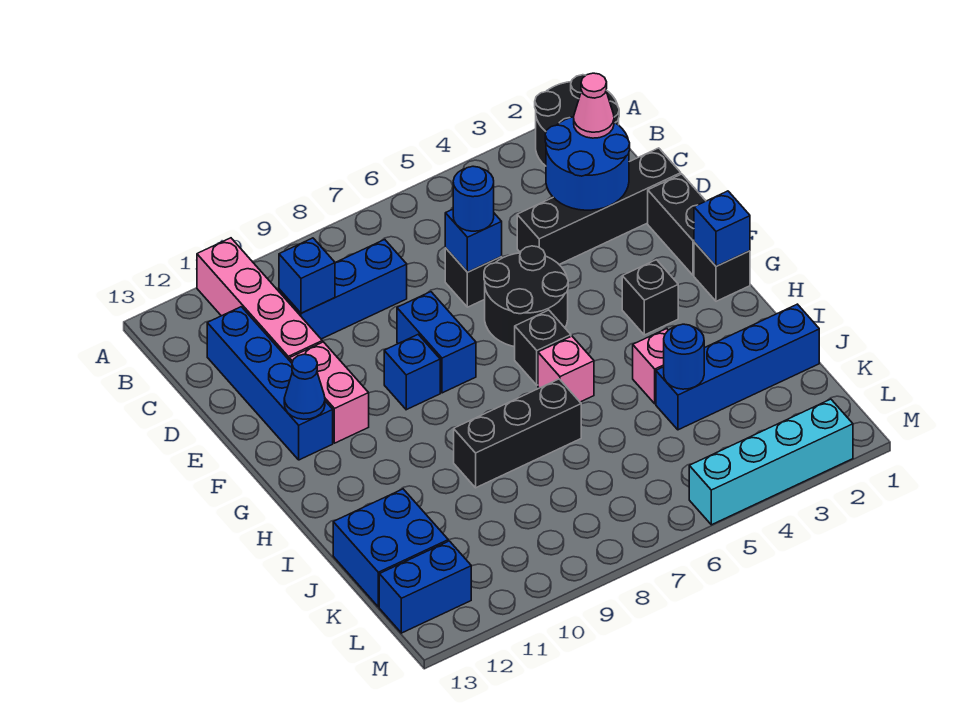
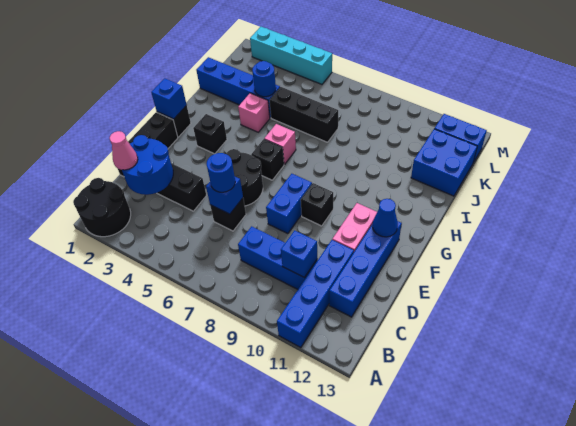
pink 1x4 brick [197,238,322,360] -> blue 1x4 brick [277,240,354,348]
blue 1x1 brick [384,335,440,410] -> black 1x1 brick [301,183,333,226]
black 1x3 brick [454,379,581,488] -> black 1x3 brick moved to [270,87,338,142]

